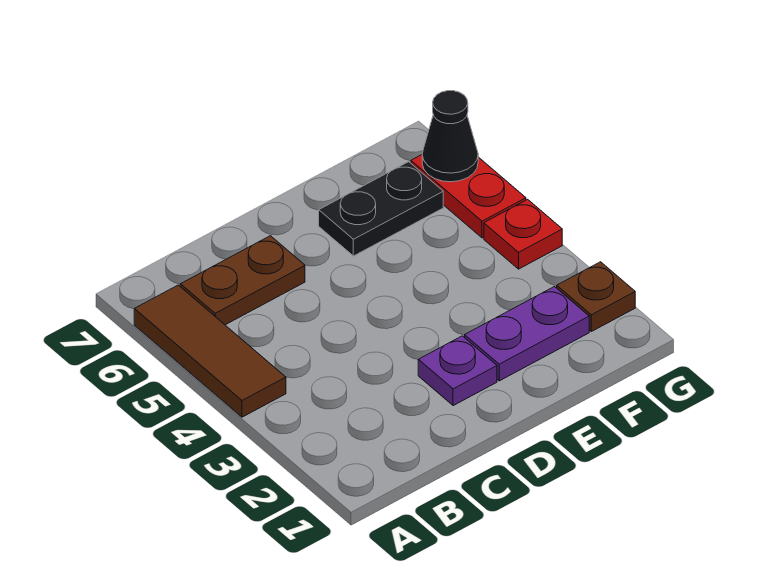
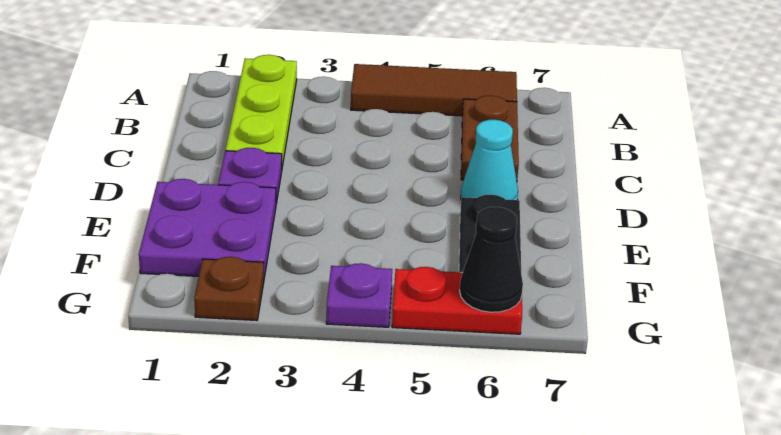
none -> lime 1x3 plate [226,55,297,167]
none -> cyan 1x1 cone [461,120,518,200]
purple 1x2 plate [465,287,589,381] -> purple 2x2 plate [139,179,276,278]
red 1x1 plate [484,199,562,269] -> purple 1x1 plate [326,263,392,327]

